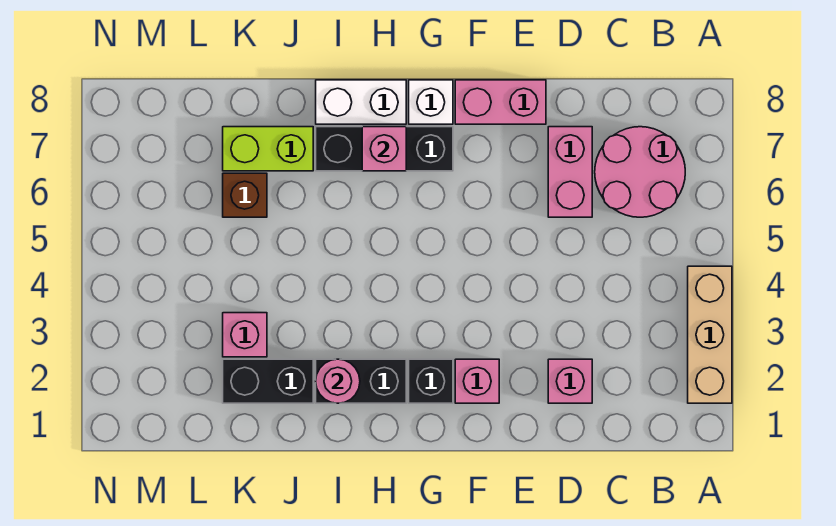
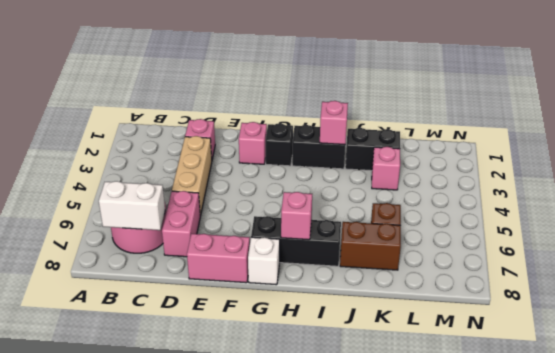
tan 1x3 brick [688,266,732,403] -> tan 1x3 brick moved to [172,136,212,215]
white 1x2 brick [316,80,406,124] -> white 1x2 brick moved to [99,181,165,230]
pink 1x1 round brick [316,359,360,403] -> pink 1x1 brick [320,101,348,144]
lime 1x2 brick [223,127,313,171] -> brown 1x2 brick [340,222,401,270]

